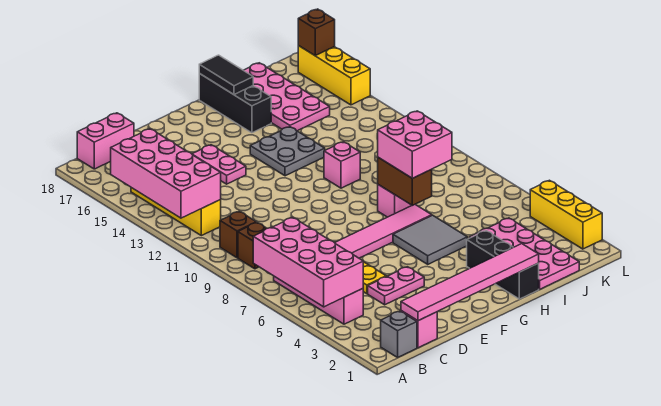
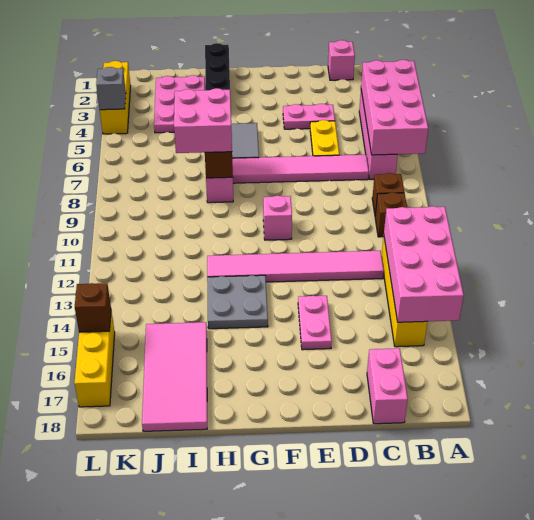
grey 1x1 brick [381,311,417,357] -> grey 1x1 brick moved to [96,67,126,110]
pink 1x2 brick [77,113,134,169] -> pink 1x2 brick turned to [367,348,408,424]
pink 1x6 tile [401,244,539,321] -> pink 1x6 tile moved to [207,251,384,282]
pink 1x1 brick [324,142,360,188] -> pink 1x1 brick moved to [263,196,292,240]
black 1x3 brick [199,74,271,133] -> none
black 1x2 tile [199,55,253,95] -> none
pink 2x4 plate [469,218,579,289] -> pink 2x3 plate [154,75,205,133]
pink 2x4 plate [244,63,330,131] -> pink 2x4 tile [142,322,207,431]
brown 1x1 brick [298,9,335,55] -> brown 1x1 brick moved to [75,283,111,332]

